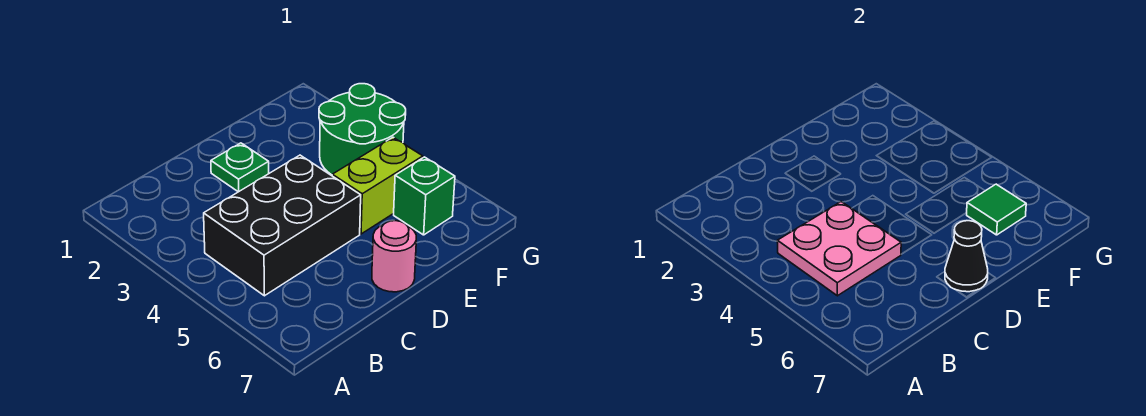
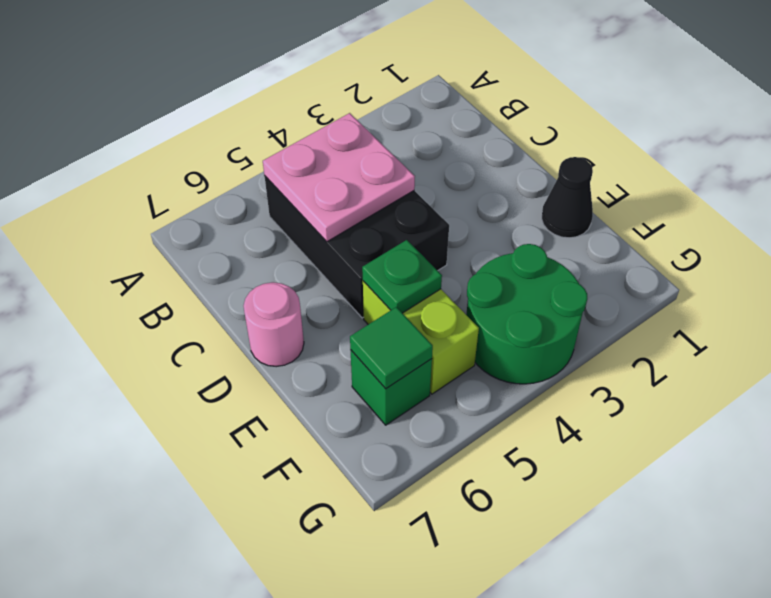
green 1x1 plate [211,143,269,192] -> green 1x1 plate moved to [362,240,442,313]
black 1x1 cone [945,221,988,292] -> black 1x1 cone moved to [542,157,593,238]

